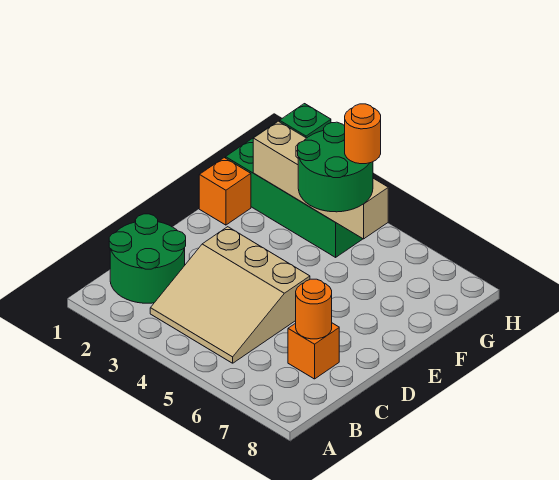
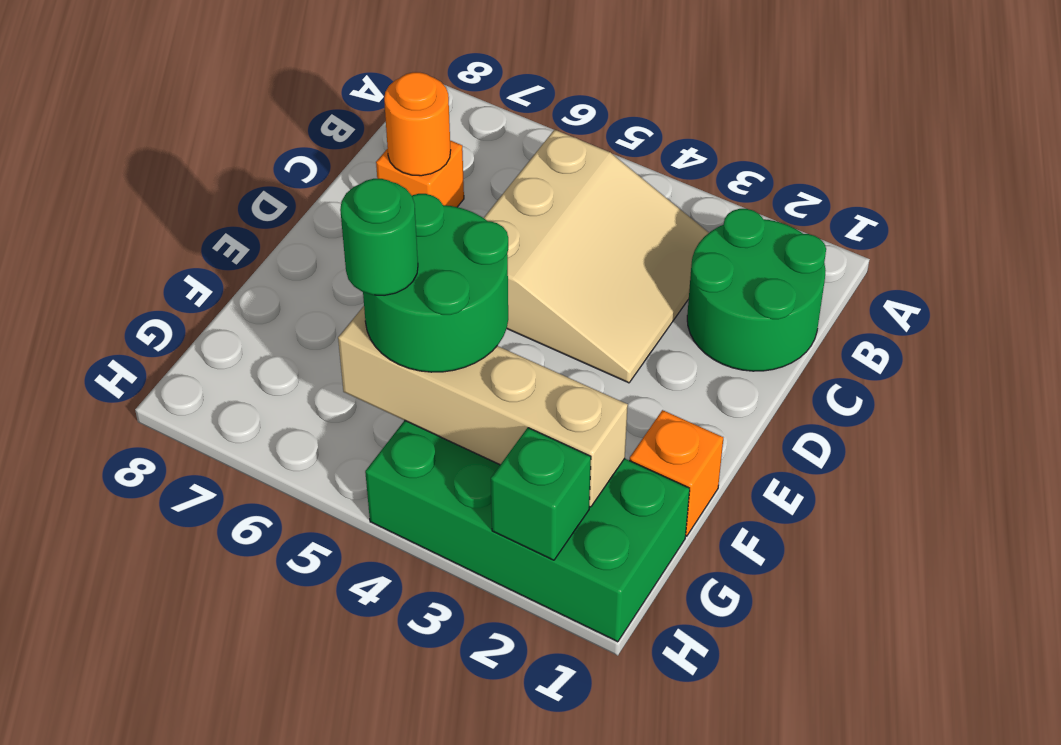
tan 3x3 slope [150,227,310,363] -> tan 3x3 slope turned to [484,130,709,383]
orange 1x1 round brick [345,104,381,164] -> green 1x1 round brick [340,179,418,295]

